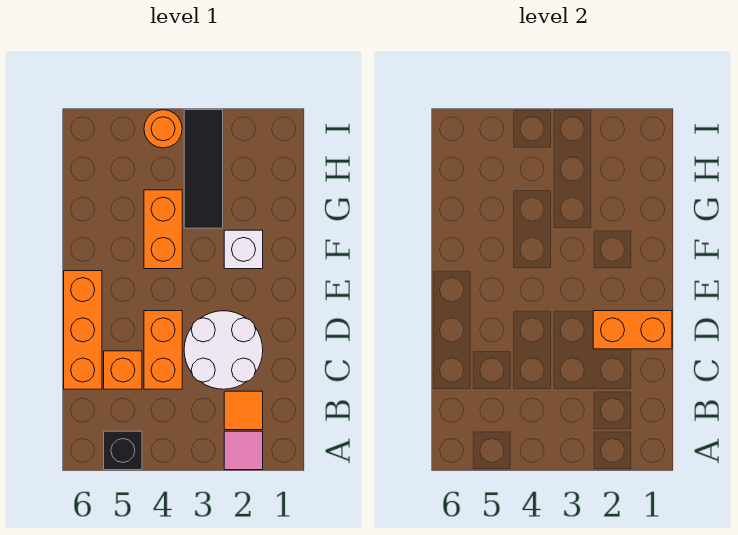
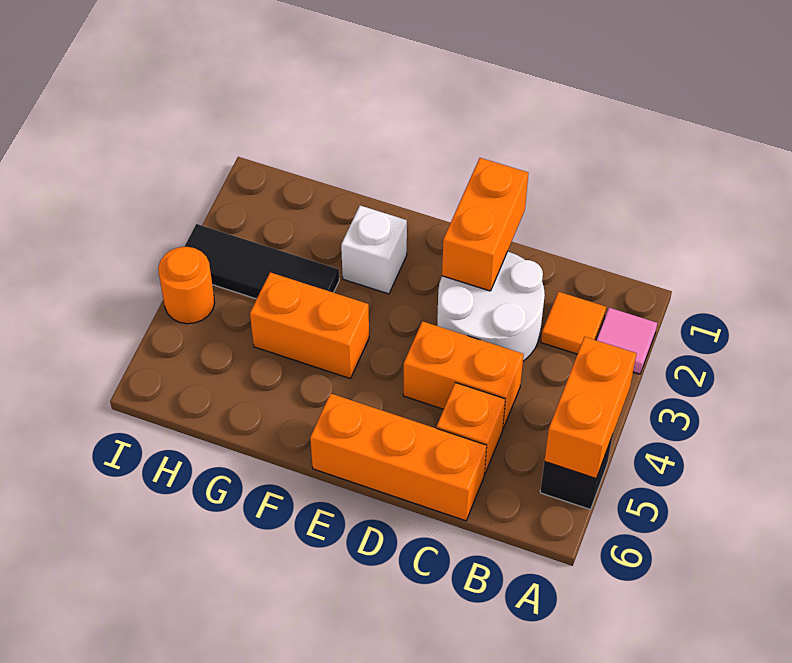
none -> orange 1x2 brick [544,337,637,478]

